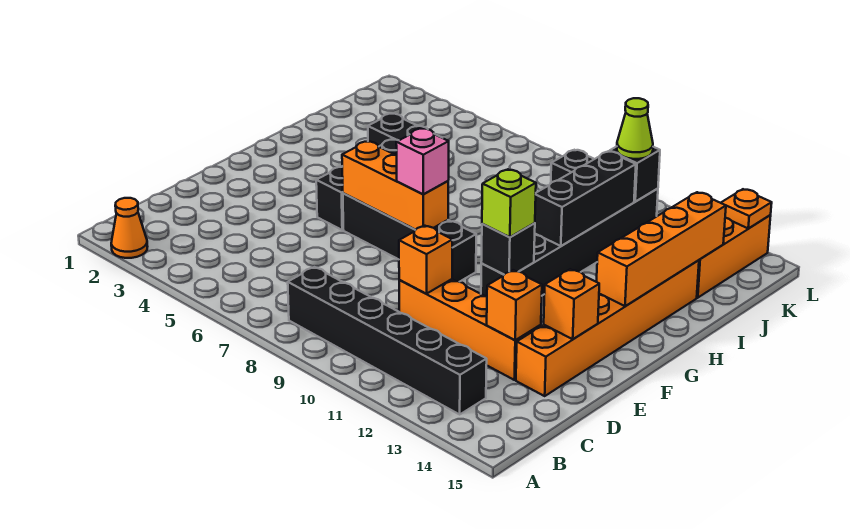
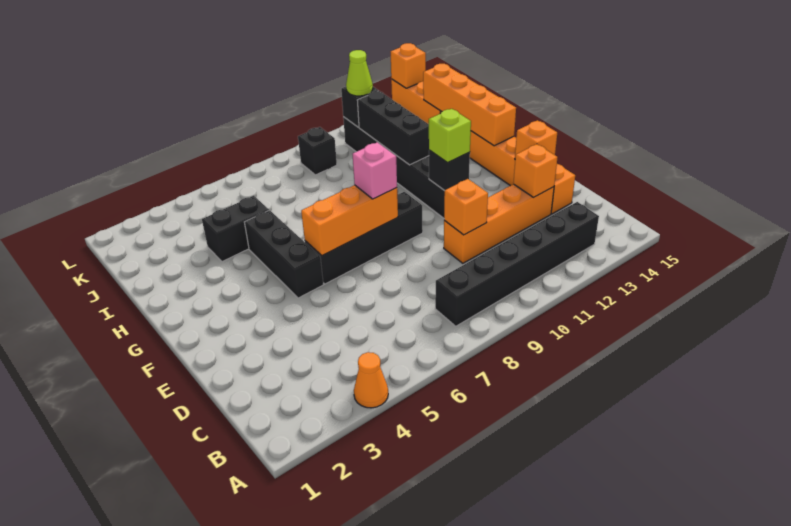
orange 1x1 cone [111,198,148,258] -> orange 1x1 cone moved to [354,352,388,408]
orange 1x1 plate [721,189,772,229] -> orange 1x1 brick [391,43,426,88]

